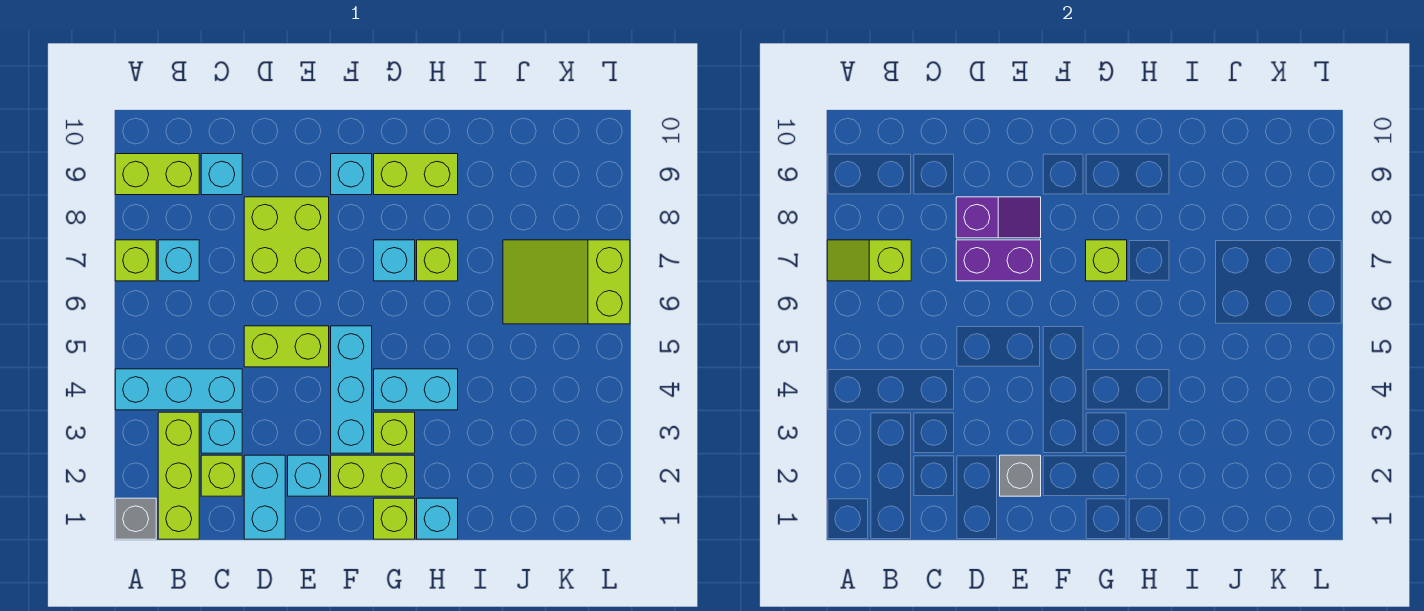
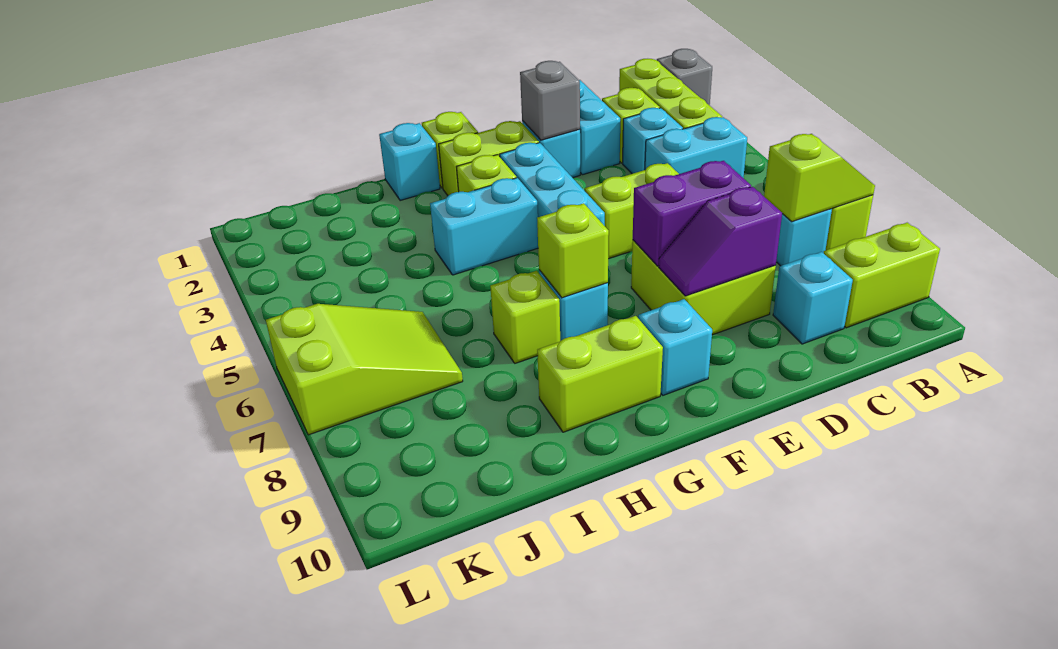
cyan 1x3 brick [115,369,242,410] -> cyan 1x2 brick [645,117,747,178]

